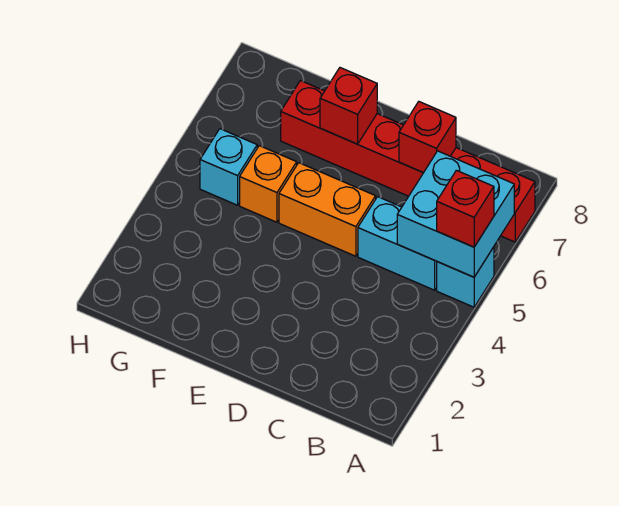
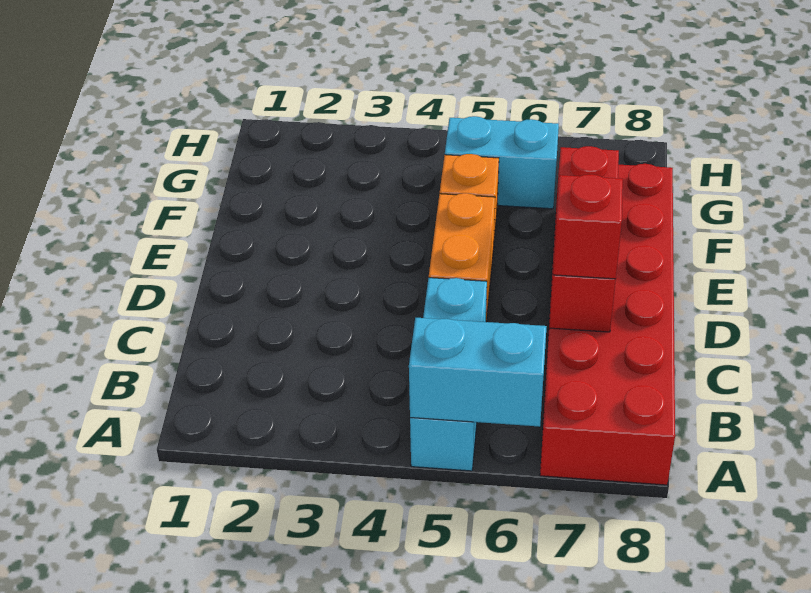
cyan 2x2 brick [397,151,514,277] -> cyan 1x2 brick [409,318,547,427]
red 1x1 brick [437,170,494,247] -> red 1x1 brick moved to [553,174,623,279]
red 1x6 brick [281,81,535,242] -> red 2x6 brick [540,164,675,485]
cyan 1x1 brick [200,129,257,205] -> cyan 1x2 brick [445,116,559,209]

